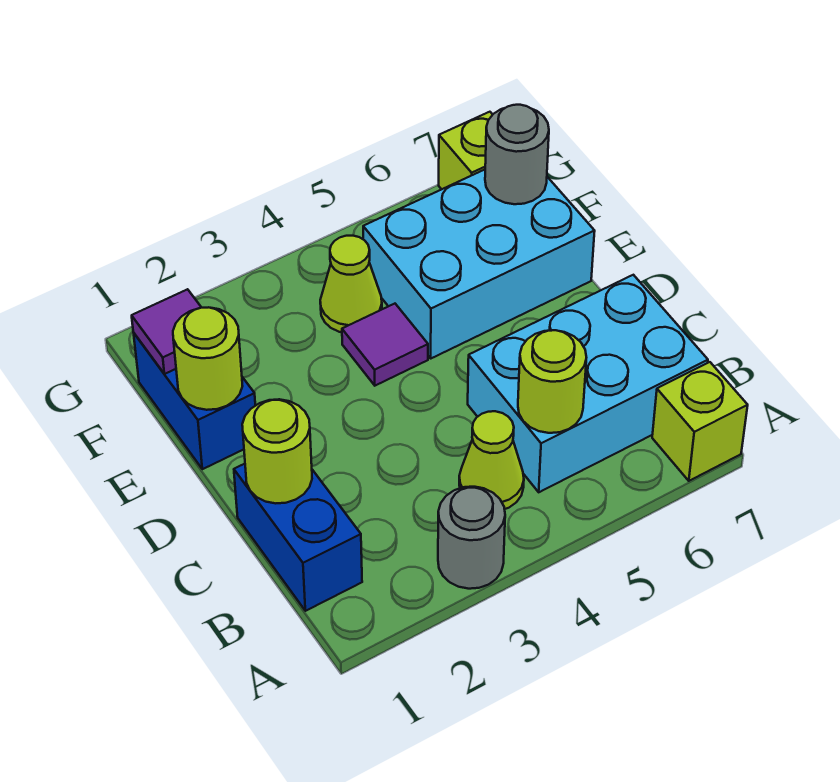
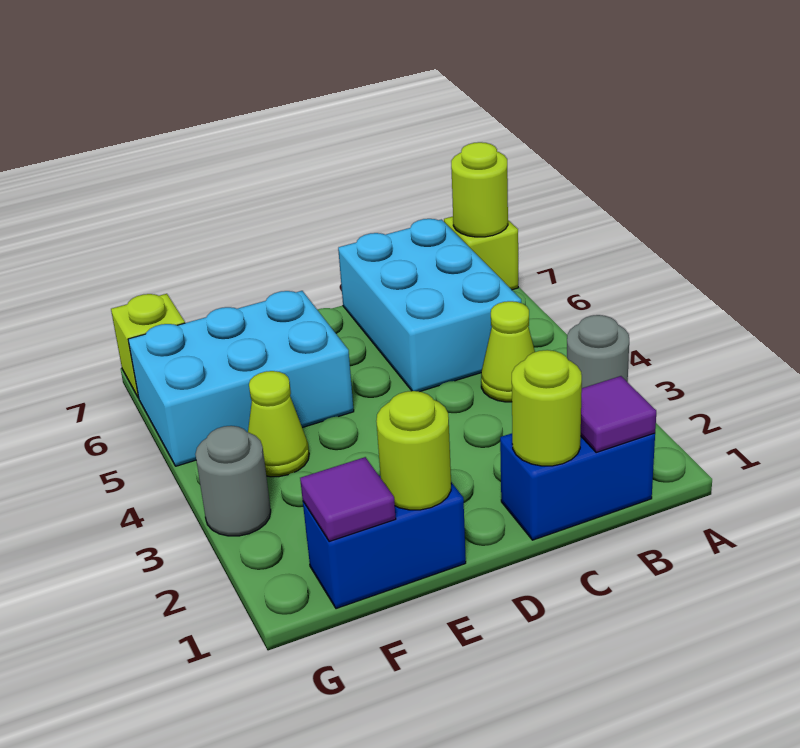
lime 1x1 round brick [518,330,587,433] -> lime 1x1 round brick moved to [451,142,508,237]
purple 1x1 tile [342,304,428,386] -> purple 1x1 tile moved to [581,376,656,452]
cyan 2x3 brick [363,170,595,358] -> cyan 2x3 brick turned to [128,291,354,466]
grey 1x1 round brick [485,105,549,204] -> grey 1x1 round brick moved to [195,426,271,536]

